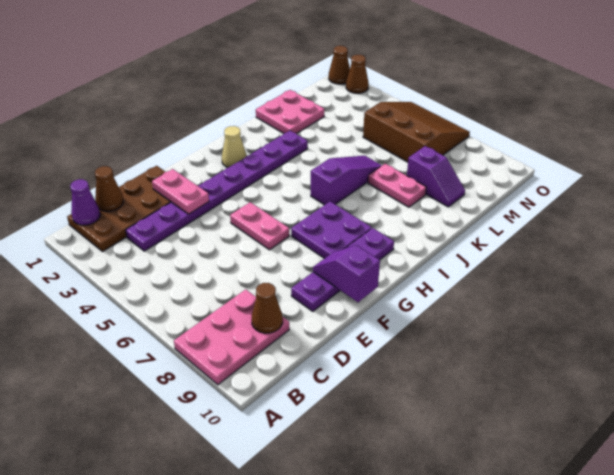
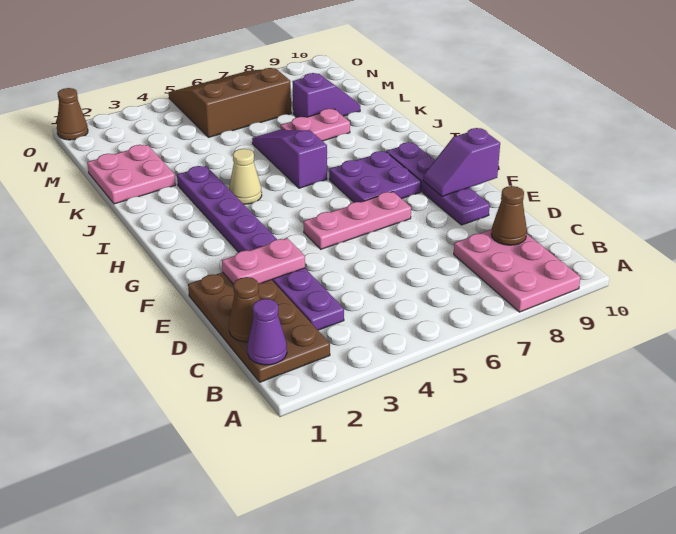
pink 1x2 plate [230,202,289,250] -> pink 1x3 plate [303,192,411,249]
tan 1x1 cone [222,126,247,168] -> tan 1x1 cone moved to [229,149,262,204]
brown 1x1 cone [346,55,369,93] -> none

